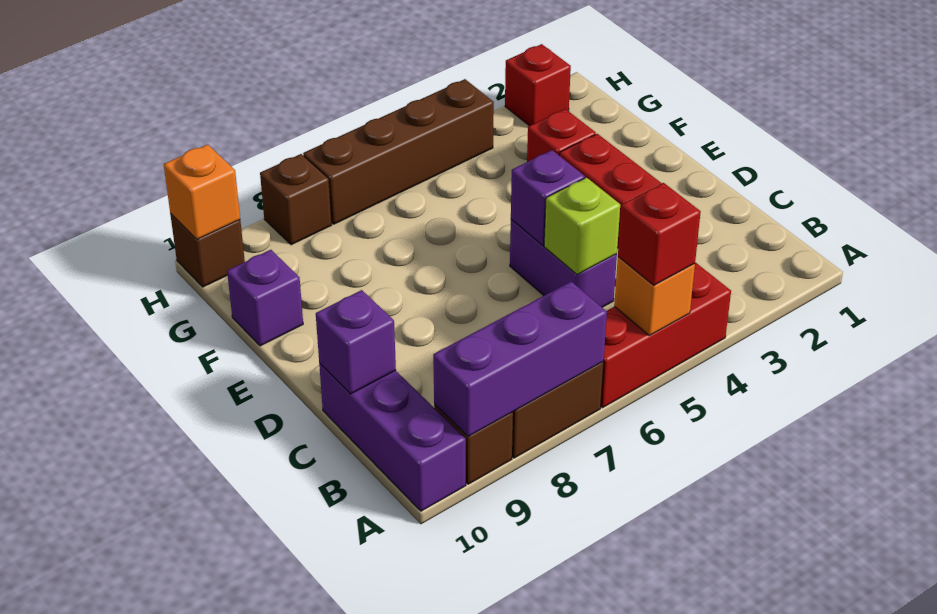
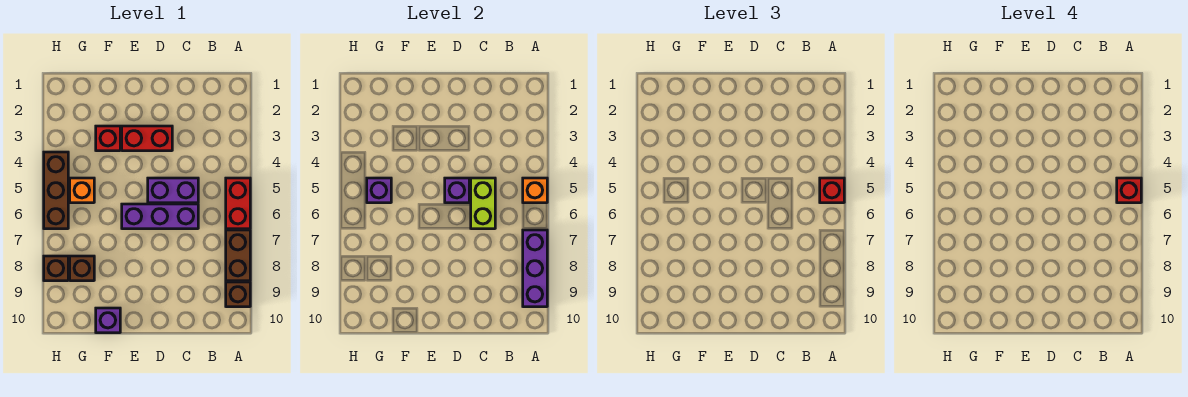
red 1x3 brick [601,263,731,408] -> red 1x2 brick [226,178,250,229]
purple 1x3 brick [319,363,466,511] -> purple 1x3 brick moved to [122,204,198,229]
lime 1x1 brick [544,178,620,274] -> lime 1x2 brick [471,178,495,229]
purple 1x1 brick [316,290,396,394] -> purple 1x1 brick moved to [367,178,391,203]
red 1x1 brick [505,44,571,126] -> red 1x1 brick moved to [1117,178,1141,203]
brown 1x4 brick [303,79,494,224] -> brown 1x3 brick [44,152,68,229]
brown 1x1 brick [170,214,245,287] -> brown 1x1 brick moved to [70,256,94,281]
orange 1x1 brick [164,144,240,239] -> orange 1x1 brick moved to [70,178,94,203]

